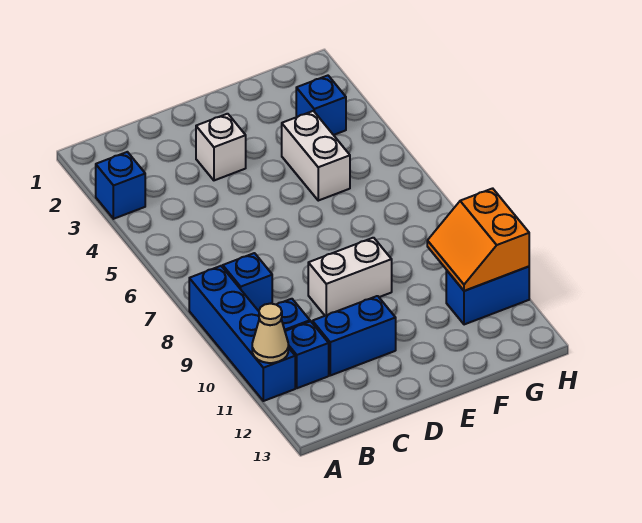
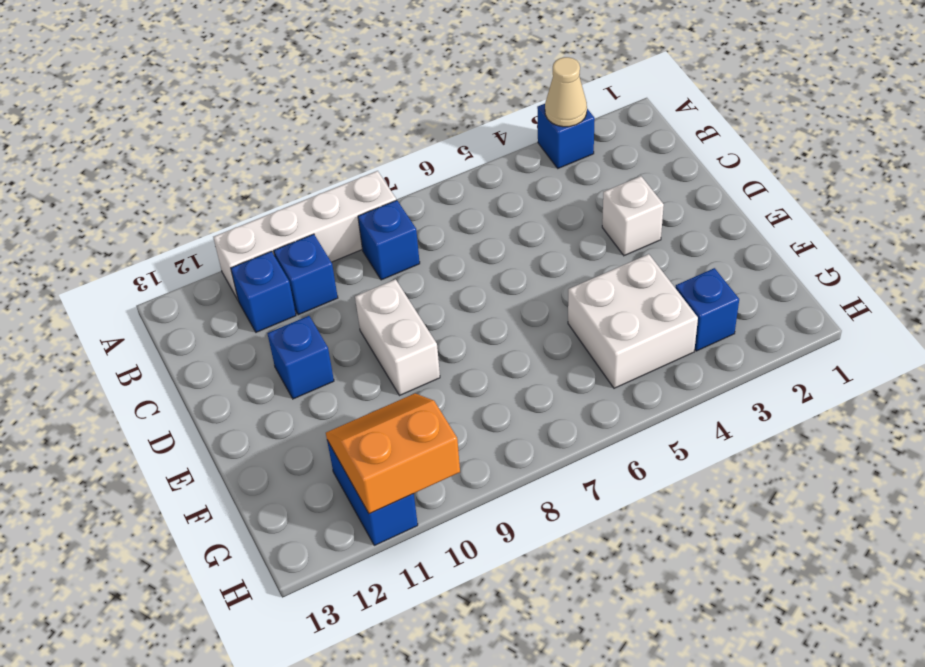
blue 1x4 brick [189,266,295,401] -> white 1x4 brick [213,171,396,300]
tan 1x1 cone [252,304,288,363] -> tan 1x1 cone moved to [545,57,587,127]
blue 1x2 brick [312,296,396,375] -> blue 1x1 brick [267,316,334,399]
white 1x2 brick [282,111,350,201] -> white 2x2 brick [568,254,698,388]

